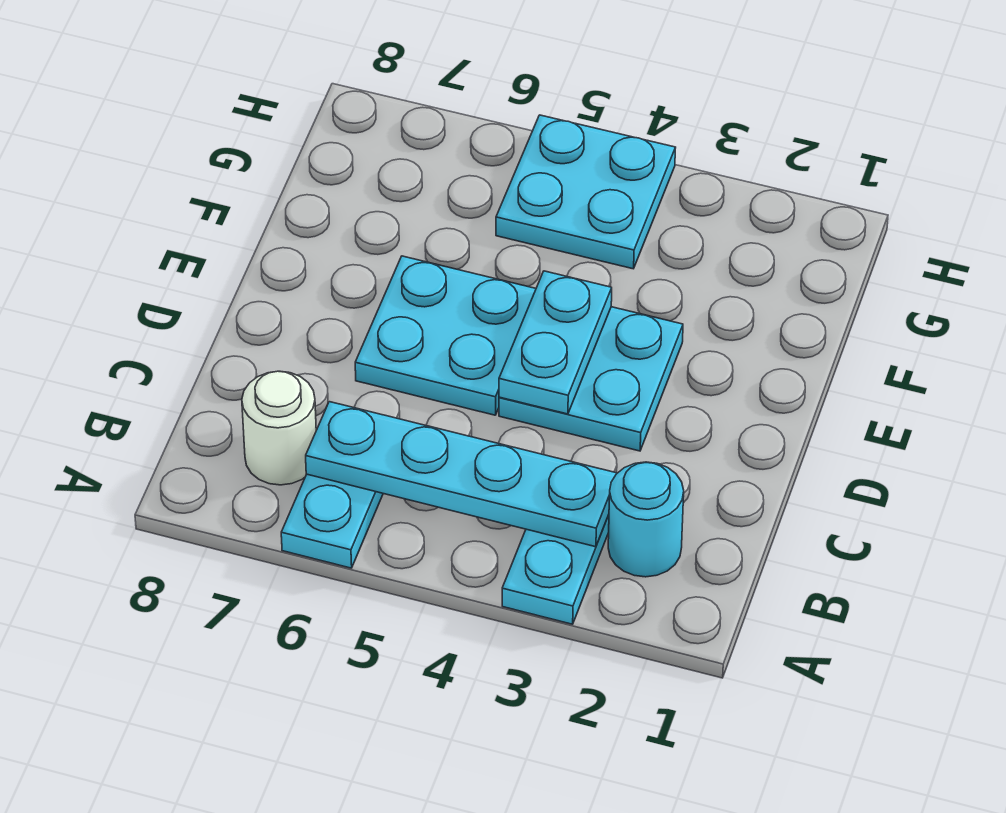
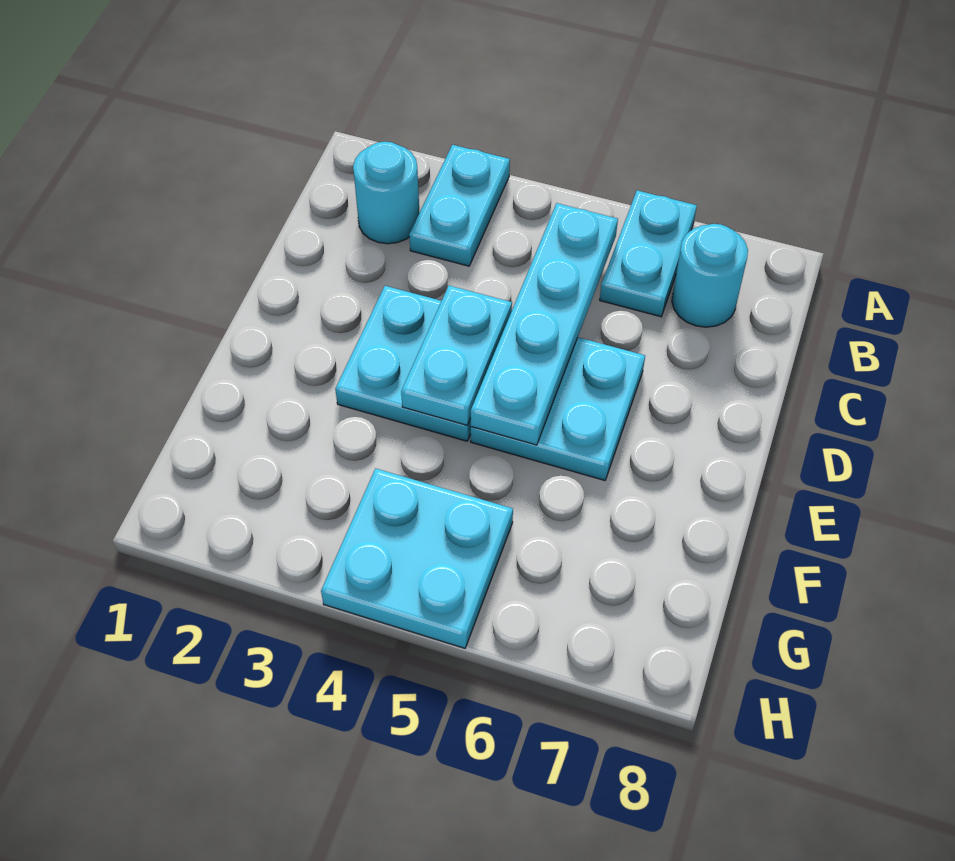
cyan 1x4 plate [306,402,617,547] -> cyan 1x4 plate turned to [470,203,618,445]
white 1x1 round brick [242,371,316,485] -> cyan 1x1 round brick [672,224,748,327]

